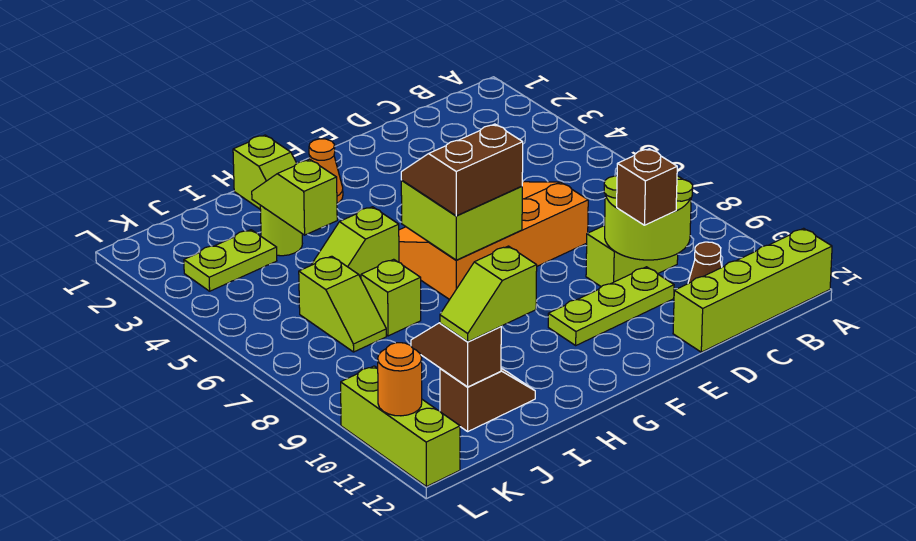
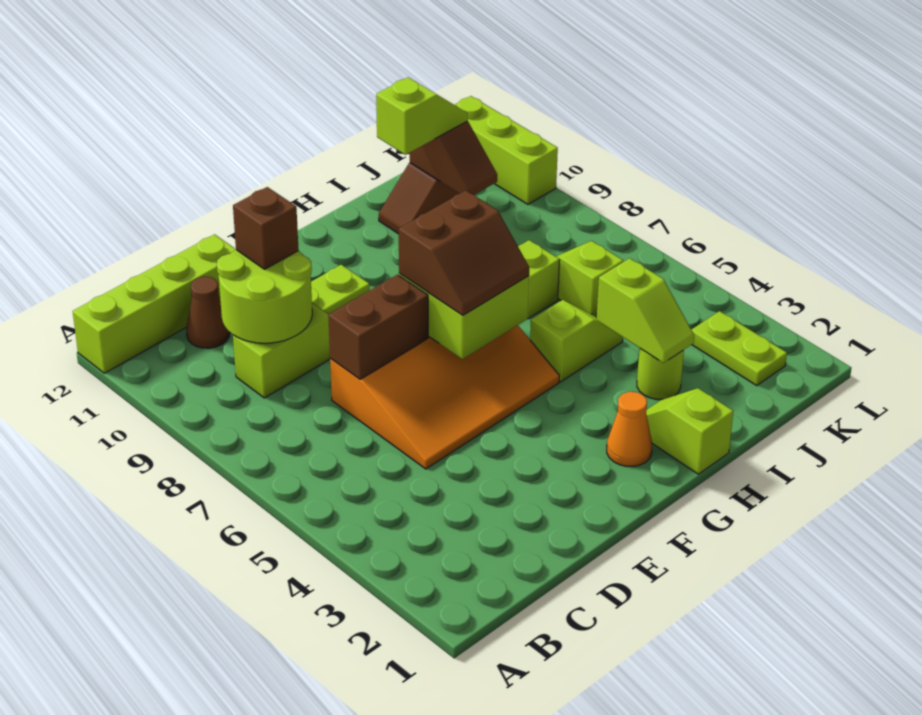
none -> brown 1x2 brick [328,275,428,379]
lime 1x2 plate [184,230,277,291] -> lime 1x2 plate turned to [691,311,787,385]
orange 1x1 round brick [378,343,422,416] -> none

